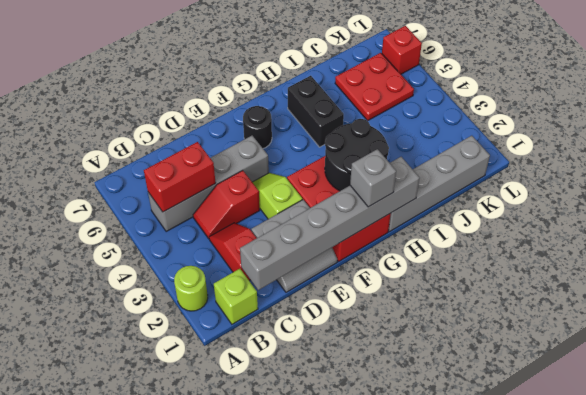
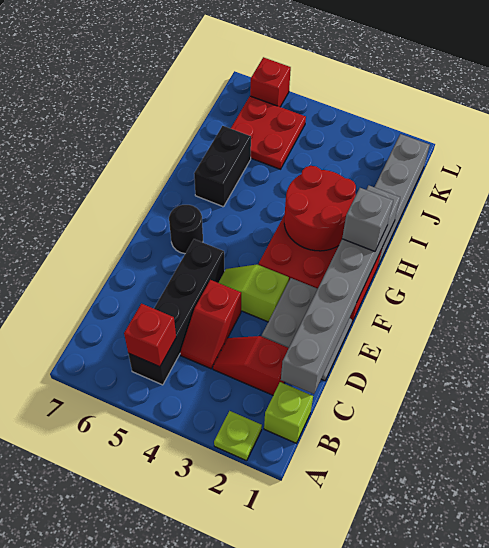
lime 1x1 round brick [174,266,208,311] -> lime 1x1 plate [214,411,262,461]
grey 1x4 brick [148,135,269,232] -> black 1x4 brick [128,239,225,385]
red 1x2 brick [144,142,216,212] -> red 1x1 brick [124,304,176,367]
black 2x2 round brick [325,119,389,191] -> red 2x2 round brick [284,166,356,251]
black 1x2 brick [288,76,344,147] -> black 1x2 brick turned to [194,126,251,207]

